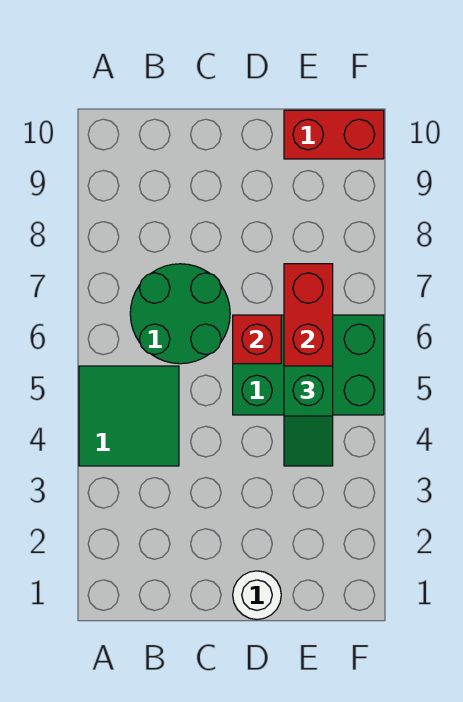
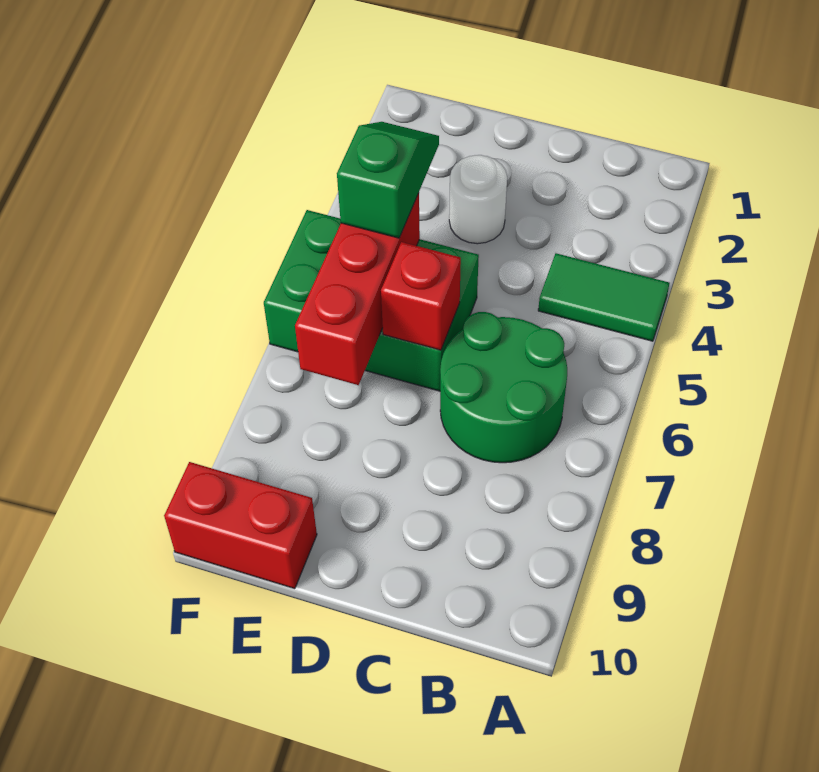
green 2x2 tile [79,366,179,466] -> green 1x2 tile [538,253,669,341]
white 1x1 round brick [233,571,281,619] -> white 1x1 round brick moved to [449,155,507,244]

